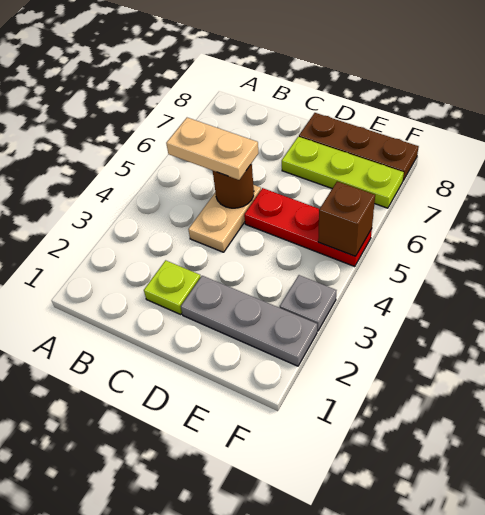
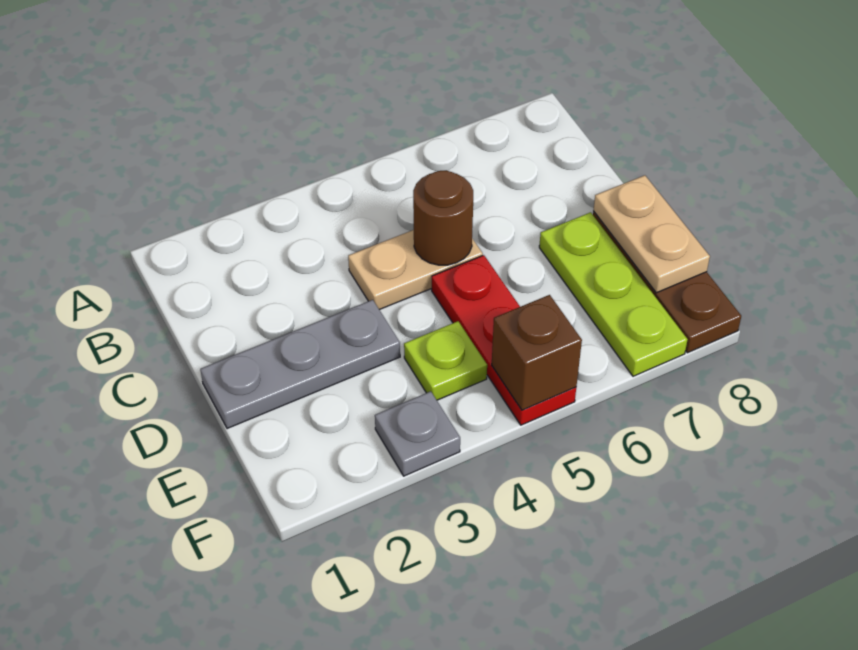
tan 1x2 plate [166,118,258,180] -> tan 1x2 plate moved to [593,175,710,293]
lime 1x1 plate [144,260,201,315] -> lime 1x1 plate moved to [404,321,487,400]
grey 1x3 plate [181,276,317,366] -> grey 1x3 plate turned to [200,300,400,429]

